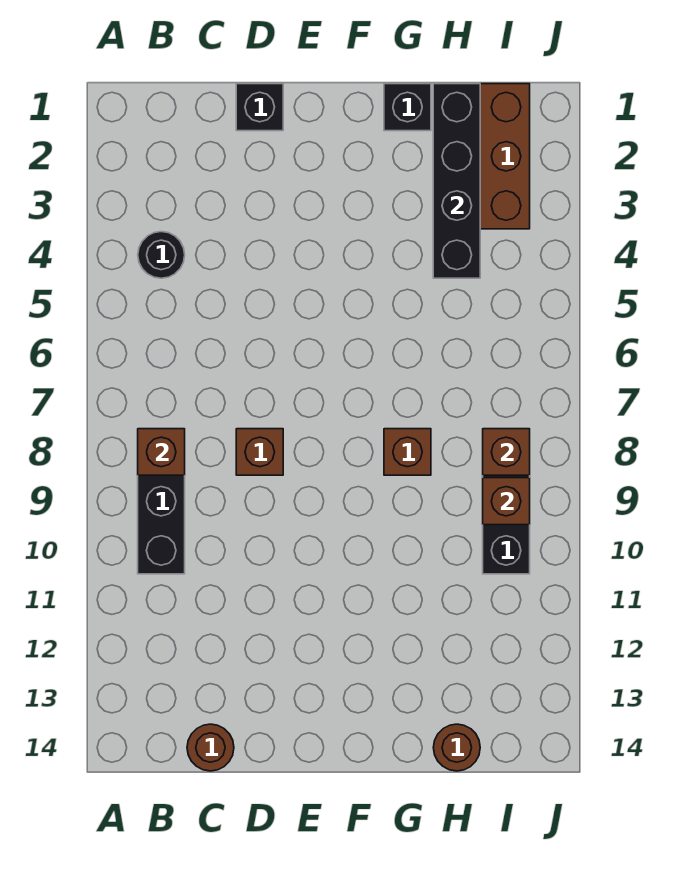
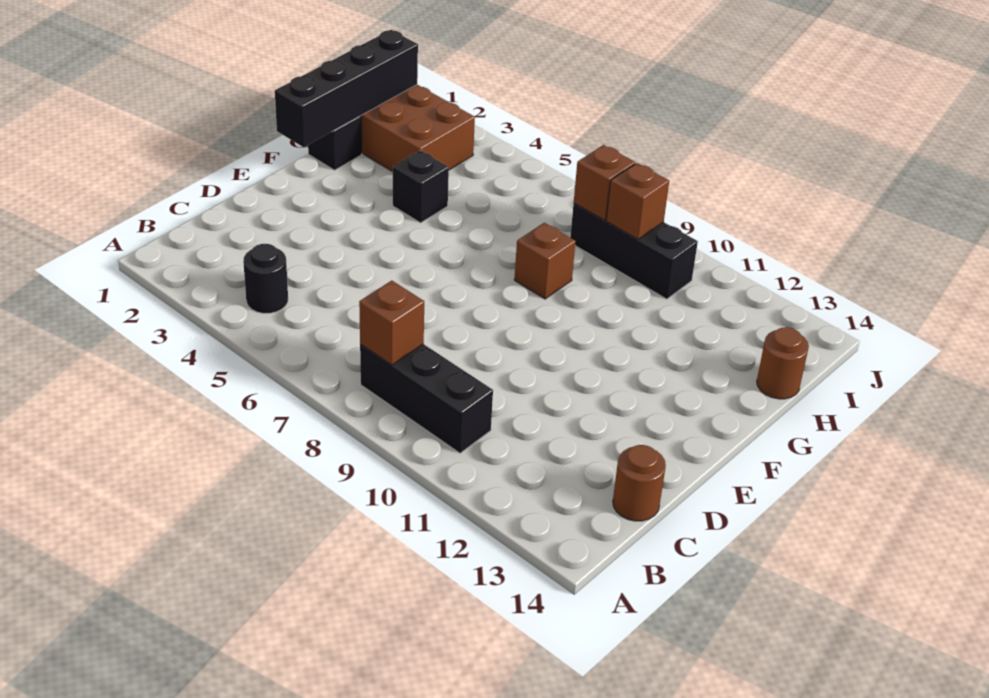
black 1x1 brick [236,84,283,131] -> black 1x1 brick moved to [393,150,449,223]
brown 1x1 brick [236,429,283,475] -> none
black 1x4 brick [433,84,480,278] -> black 1x4 brick turned to [275,30,418,147]

